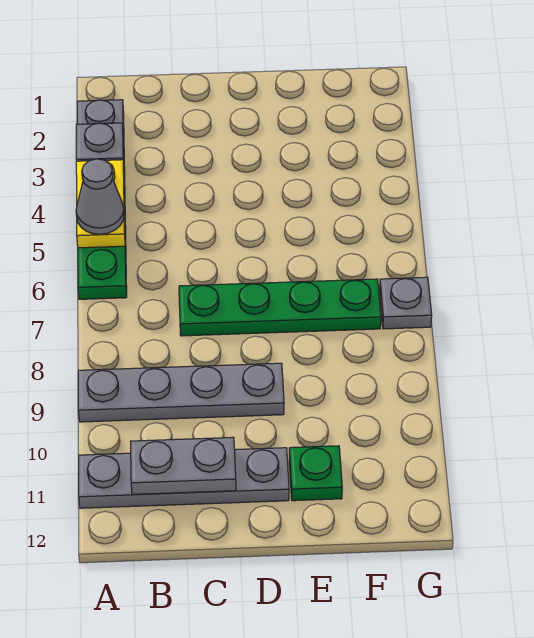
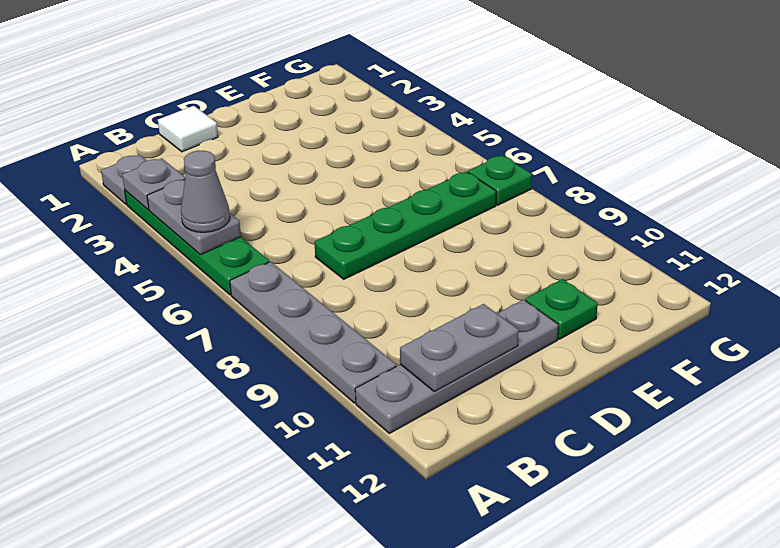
yellow 1x2 plate [76,160,125,248] -> grey 1x2 plate [147,180,241,255]
grey 1x4 plate [78,363,284,422] -> grey 1x4 plate turned to [230,262,396,403]
none -> white 1x1 tile [158,106,218,152]
grey 1x1 plate [380,277,432,329] -> green 1x1 plate [468,155,532,205]

